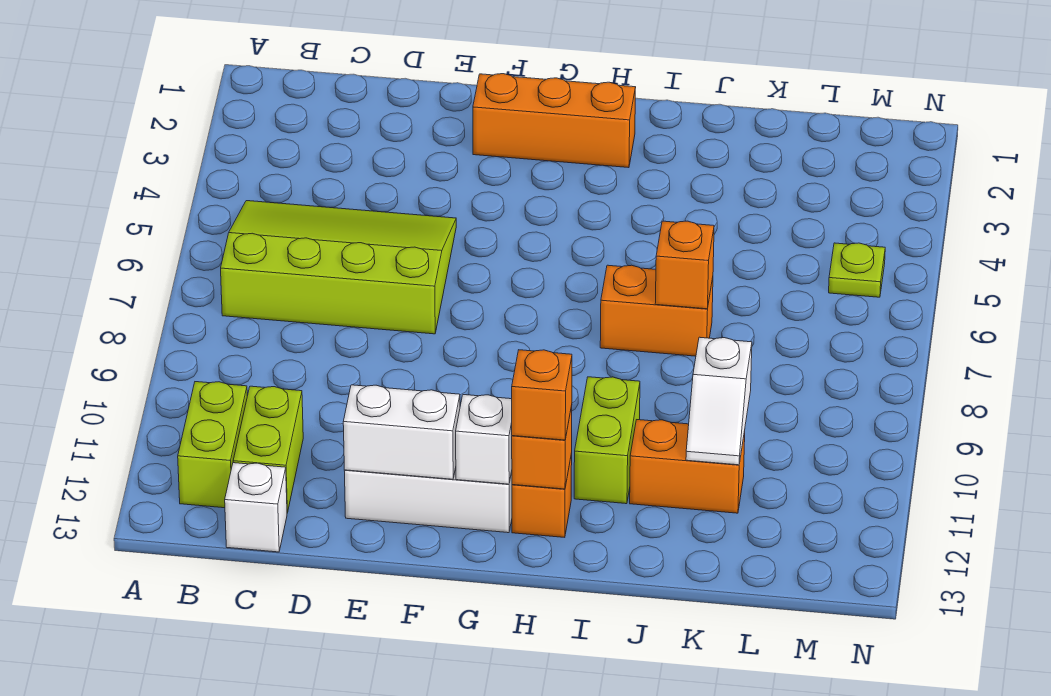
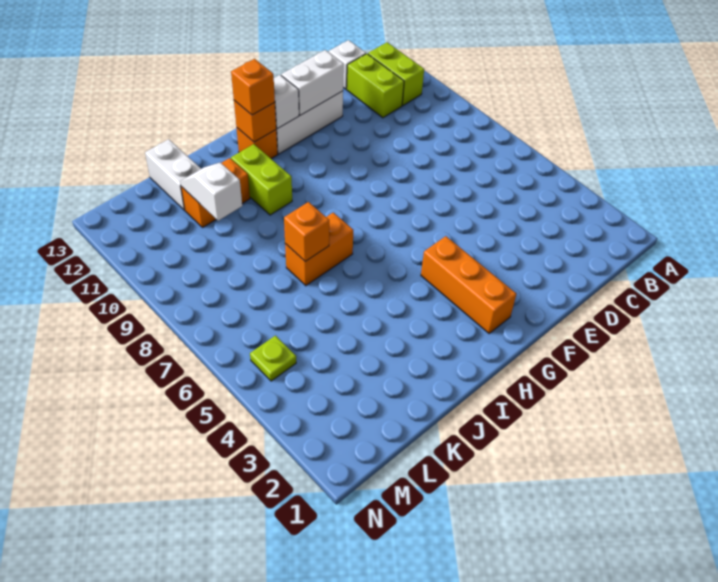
lime 3x4 slope [221,201,456,334] -> none
orange 1x3 brick [473,74,636,168] -> orange 1x3 brick turned to [421,236,516,333]
none -> white 1x2 brick [145,139,201,210]

